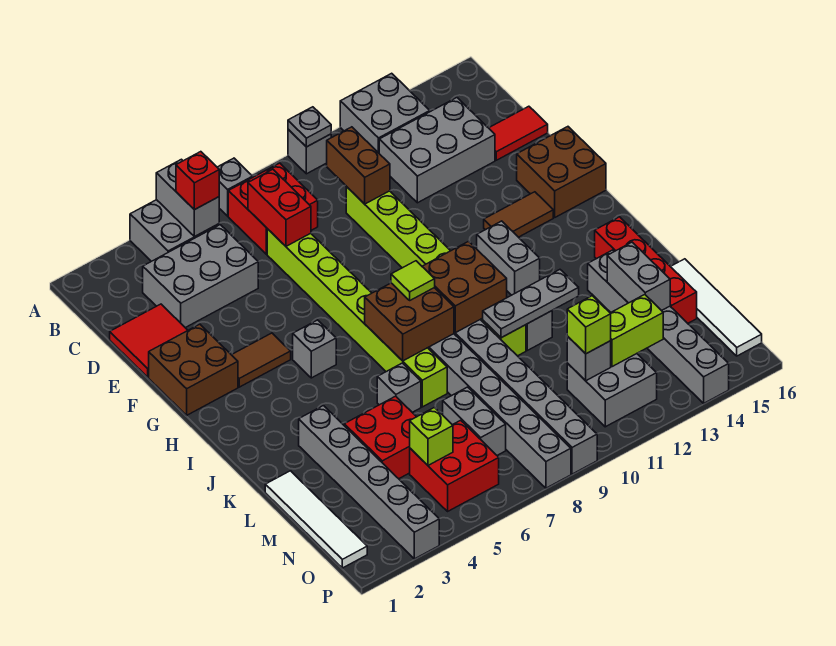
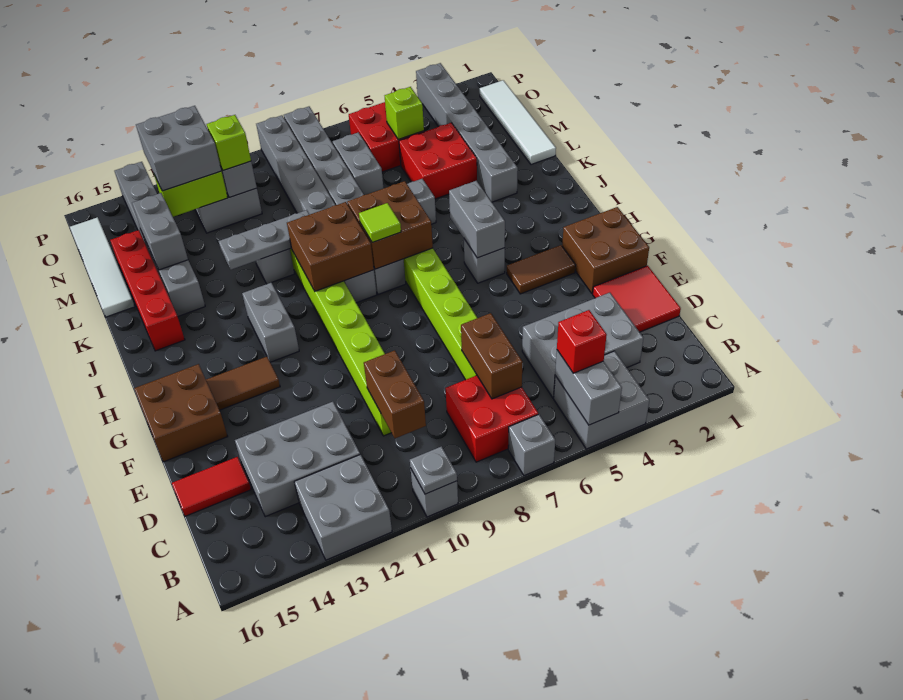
red 1x2 brick [248,169,311,246] -> brown 1x2 brick [461,313,522,399]
none -> grey 1x2 brick [449,181,505,258]
none -> grey 2x2 brick [136,106,221,191]

